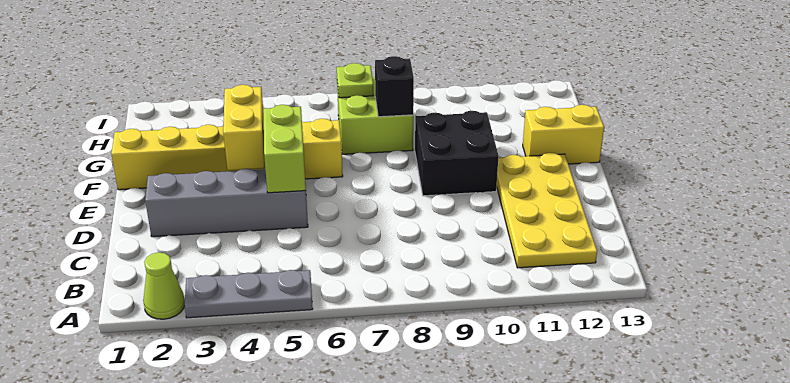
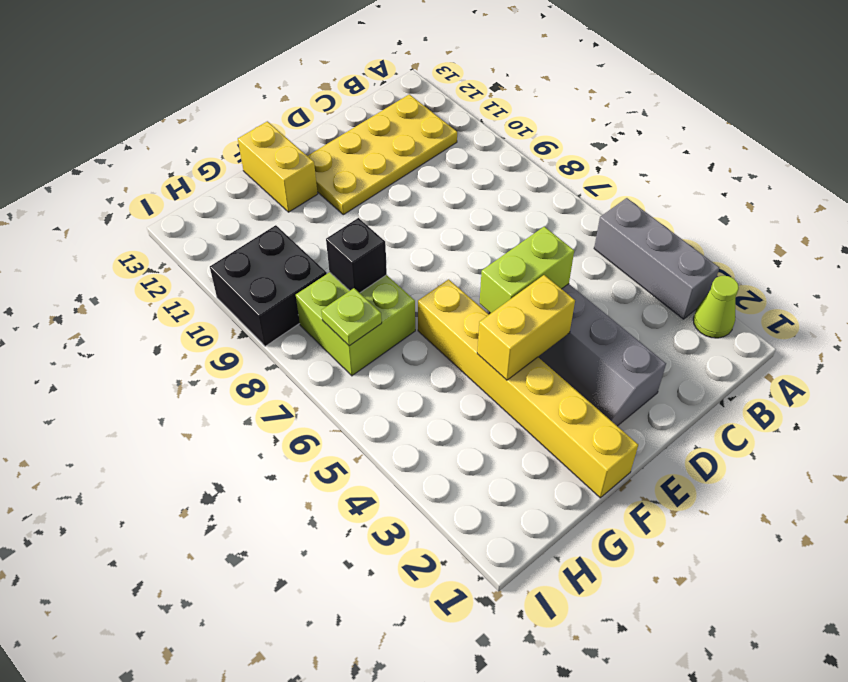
grey 1x3 plate [185,270,313,318] -> grey 1x3 brick [594,198,719,319]
black 2x2 brick [415,111,499,196] -> black 2x2 brick moved to [210,225,327,346]

